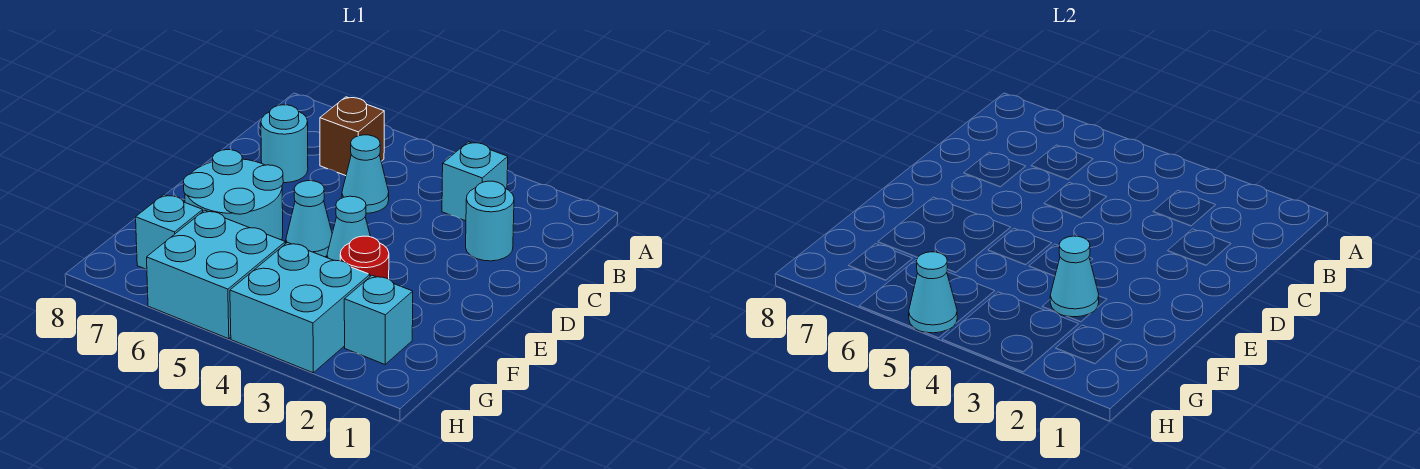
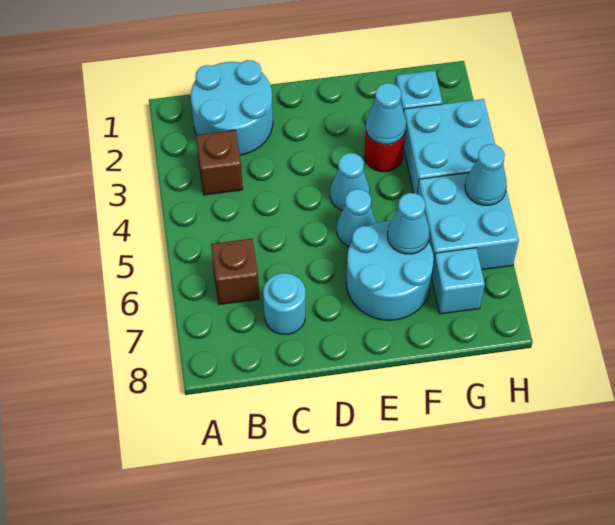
cyan 1x1 brick [442,142,508,221] -> brown 1x1 brick [196,130,243,195]
cyan 1x1 round brick [466,181,514,261] -> cyan 2x2 round brick [191,60,273,155]
cyan 1x1 cone [342,135,389,213] -> cyan 1x1 cone moved to [388,193,430,254]

